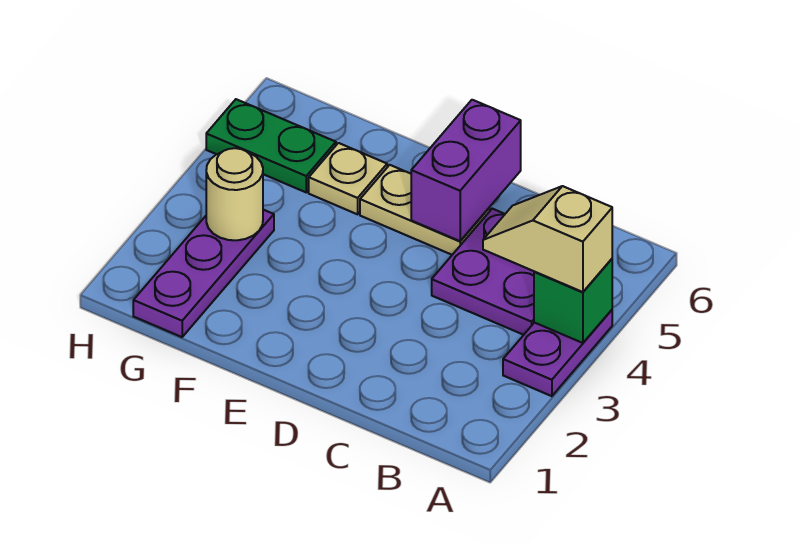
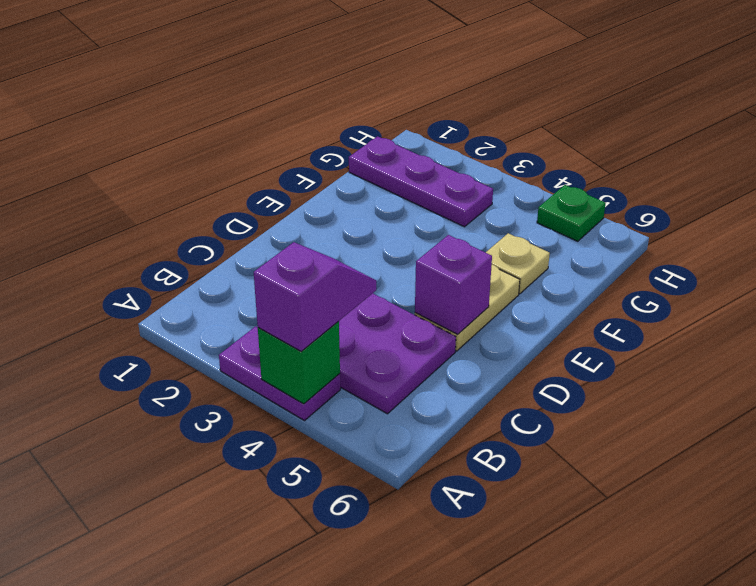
tan 1x2 slope [483,186,612,292] -> purple 1x2 slope [254,242,376,351]
purple 1x2 brick [411,100,521,241] -> purple 1x1 brick [415,235,492,334]
tan 1x1 round brick [206,148,263,240] -> none
green 1x2 plate [206,99,336,192] -> green 1x1 plate [537,185,605,241]

